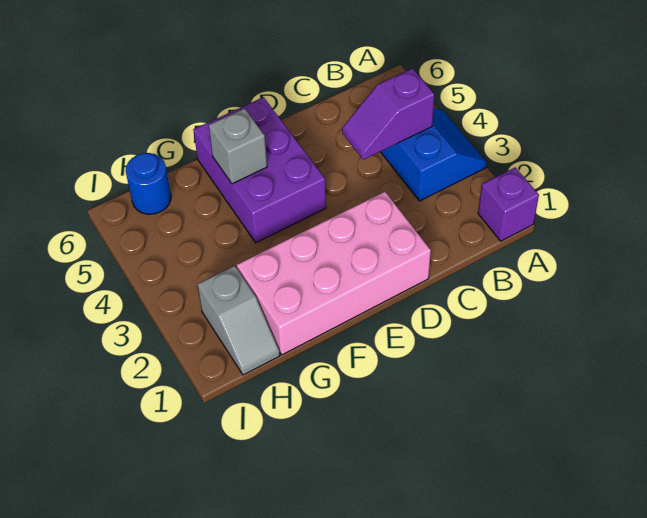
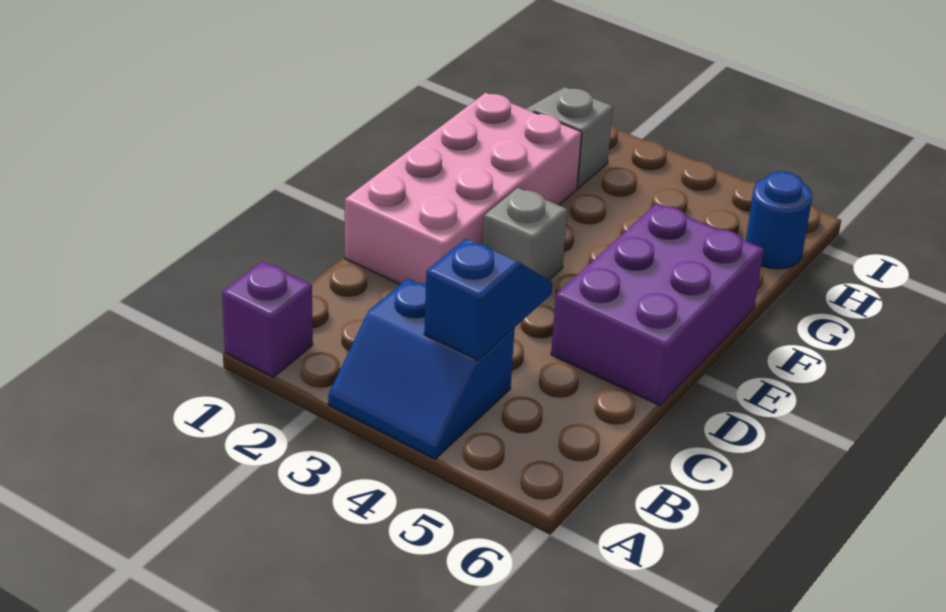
purple 1x2 slope [342,68,435,160] -> blue 1x2 slope [424,238,552,360]
purple 2x3 brick [193,97,326,243] -> purple 2x3 brick turned to [551,204,764,405]
grey 1x1 brick [209,108,267,184] -> grey 1x1 brick moved to [483,188,567,280]

